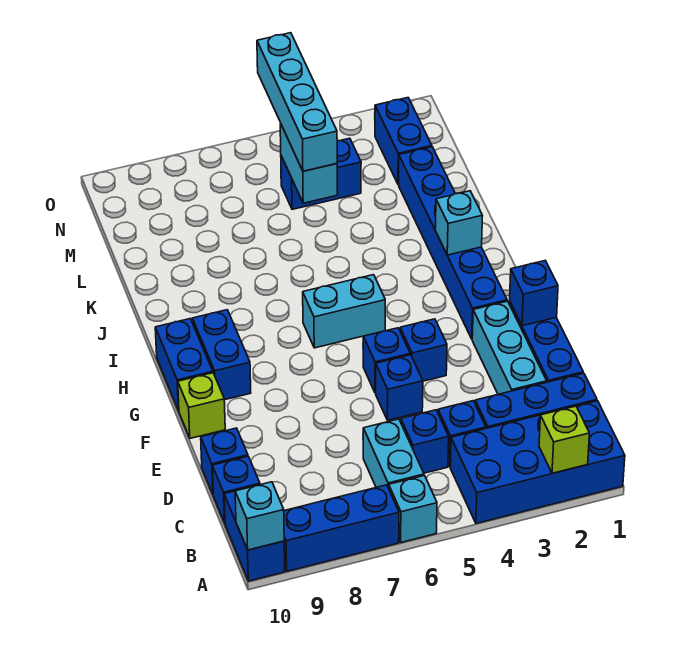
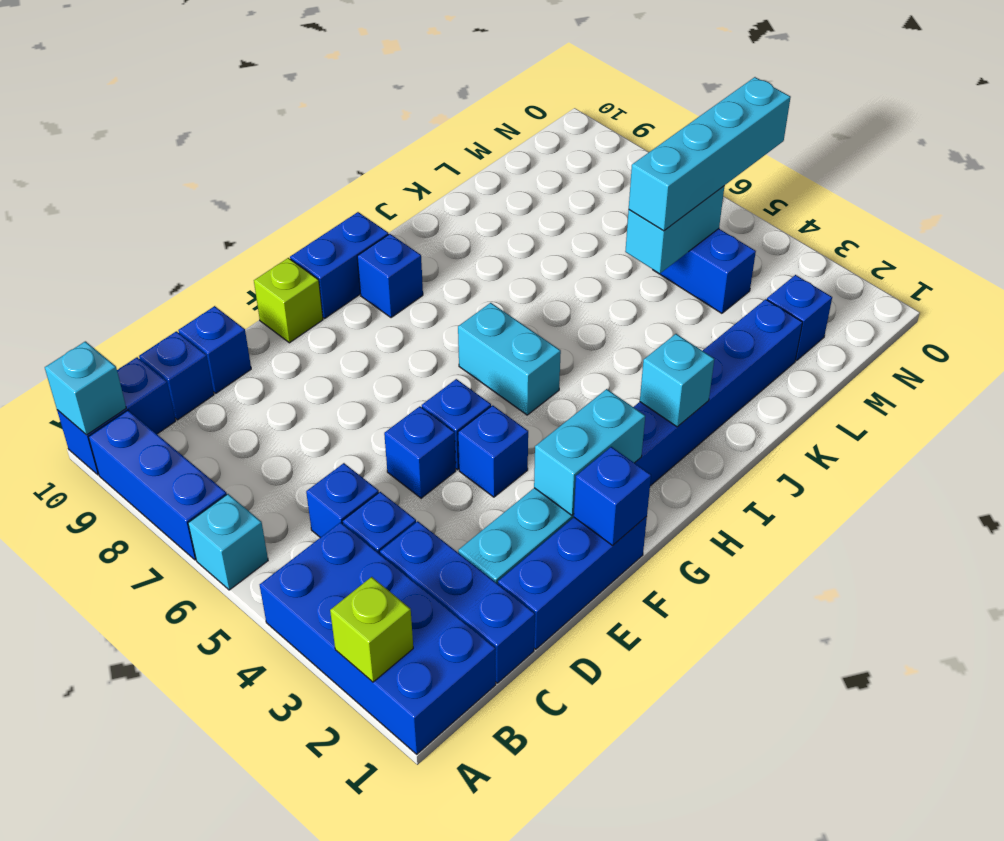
cyan 1x2 brick [363,419,424,488] -> cyan 1x2 brick moved to [534,389,645,515]
blue 1x2 brick [192,310,251,400] -> blue 1x1 brick [357,234,423,318]
blue 1x2 brick [375,98,432,185] -> blue 1x1 brick [767,275,832,361]

